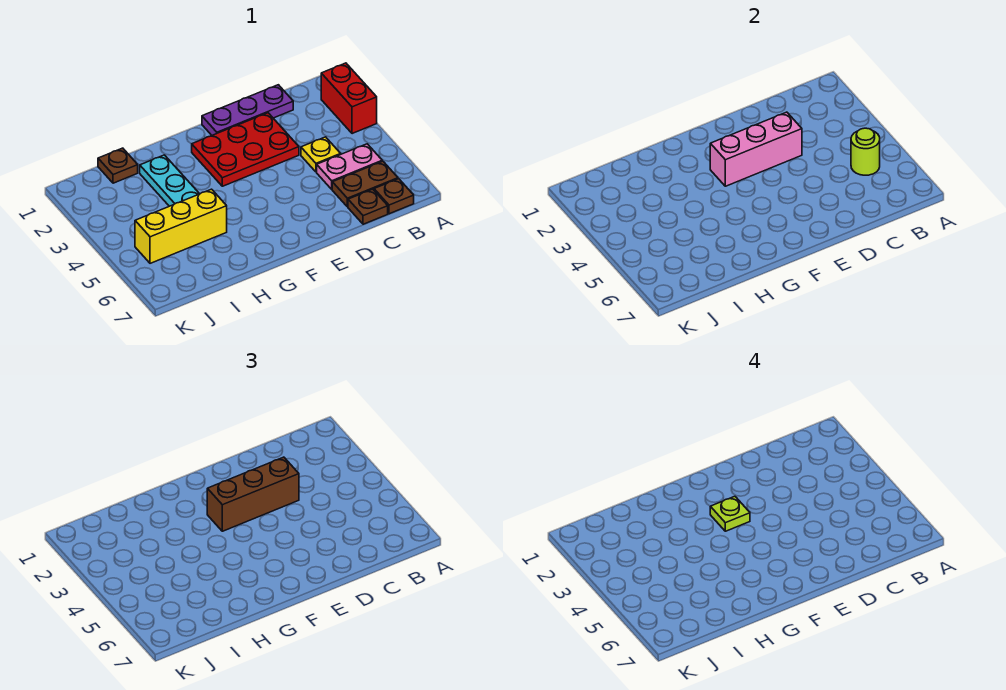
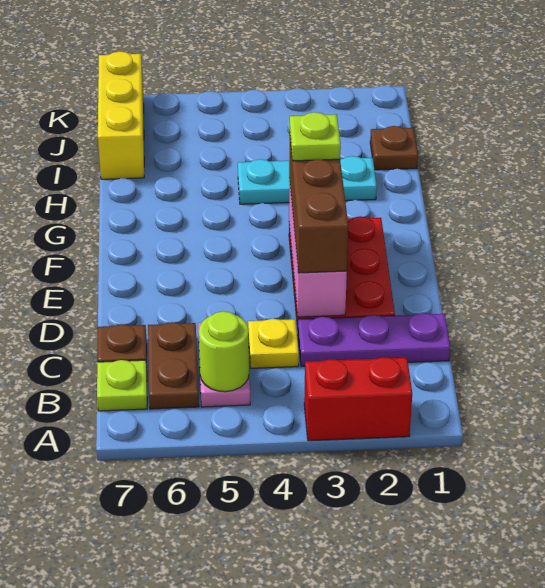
brown 1x1 plate [374,179,414,214] -> lime 1x1 plate [97,360,147,411]
purple 1x3 plate [202,85,293,135] -> purple 1x3 plate turned to [298,313,450,367]
yellow 1x3 brick [135,189,227,263] -> yellow 1x3 brick moved to [98,51,144,179]

